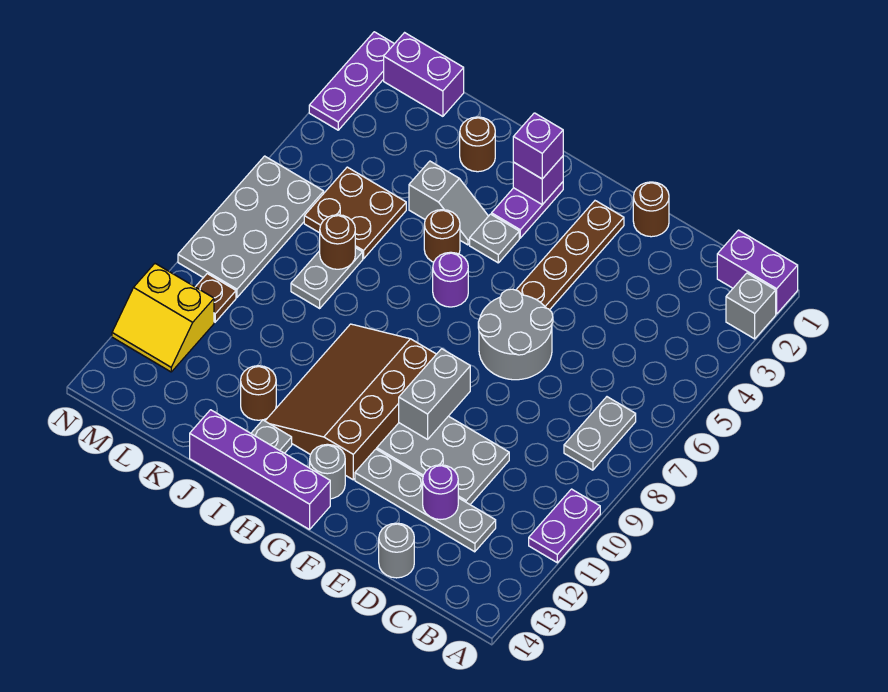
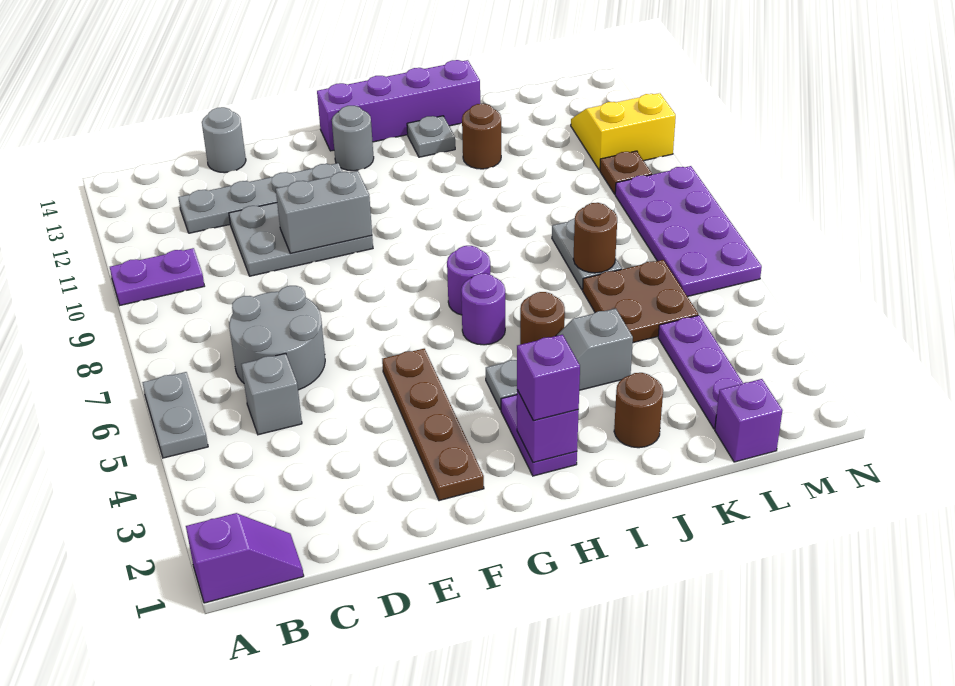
purple 1x2 brick [717,230,798,314] -> purple 1x2 slope [186,513,304,603]
grey 1x1 brick [726,273,776,339] -> grey 1x1 brick moved to [241,353,302,435]
purple 1x2 plate [529,489,600,563] -> purple 1x2 plate turned to [110,248,204,305]
grey 1x2 plate [564,397,636,470] -> grey 1x2 plate moved to [142,372,208,458]
purple 1x1 round brick [423,465,458,520] -> purple 1x1 round brick moved to [447,246,490,315]
brown 1x1 round brick [633,182,669,237] -> none
grey 2x2 round brick [478,289,553,380] -> grey 2x2 round brick moved to [229,286,325,390]
grey 1x2 brick [399,349,470,439] -> grey 1x2 brick turned to [276,171,372,253]
brown 3x4 slope [265,324,436,480] -> none
purple 1x2 brick [384,33,464,116] -> purple 1x1 brick [715,379,783,462]
grey 2x4 plate [178,156,324,297] -> purple 2x4 plate [615,166,762,297]
purple 1x3 plate [309,32,394,130] -> purple 1x3 plate moved to [658,315,743,429]

